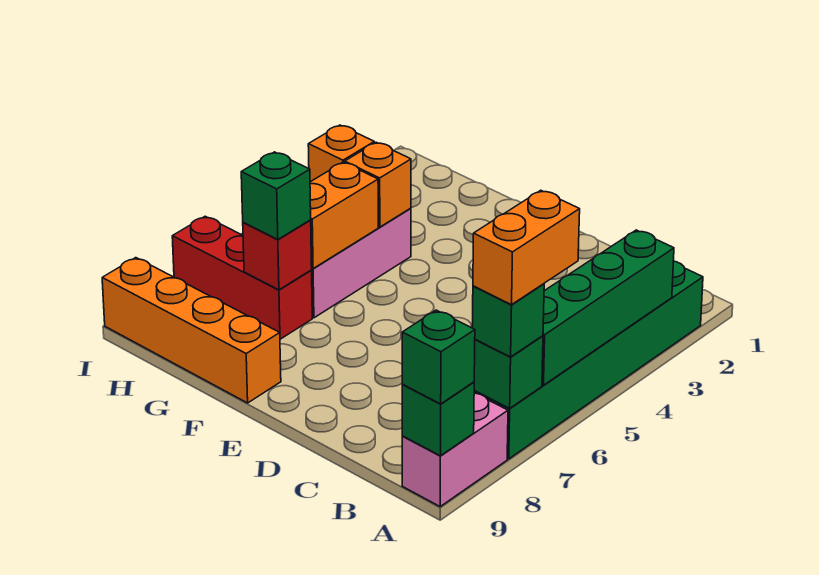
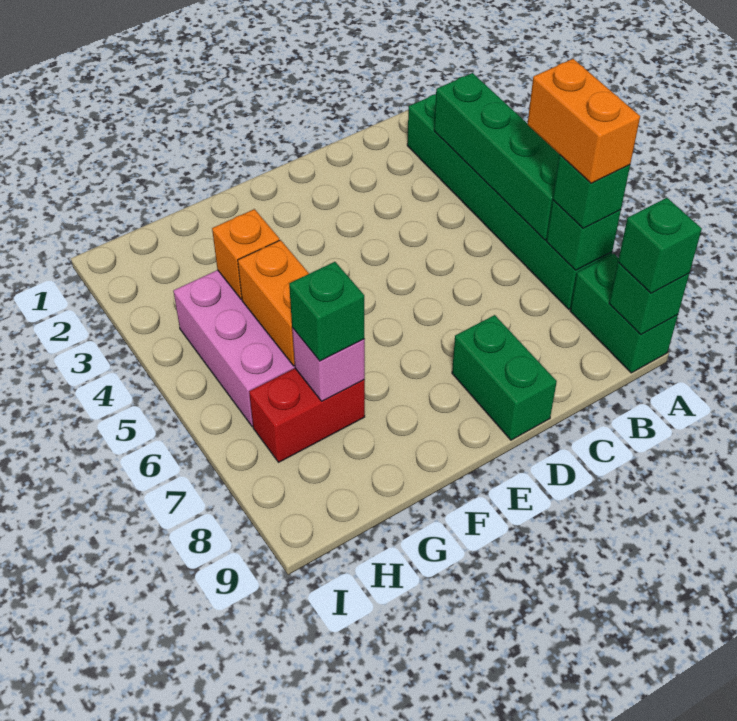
pink 1x2 brick [402,393,508,506] -> green 1x2 brick [570,254,678,373]
none -> green 1x2 brick [452,315,557,440]
orange 1x4 brick [102,258,281,403] -> none
red 1x3 brick [172,216,312,339] -> red 1x2 brick [249,368,365,462]
red 1x1 brick [243,220,312,290] -> pink 1x1 brick [292,328,365,401]
orange 1x1 brick [308,125,374,182] -> none

